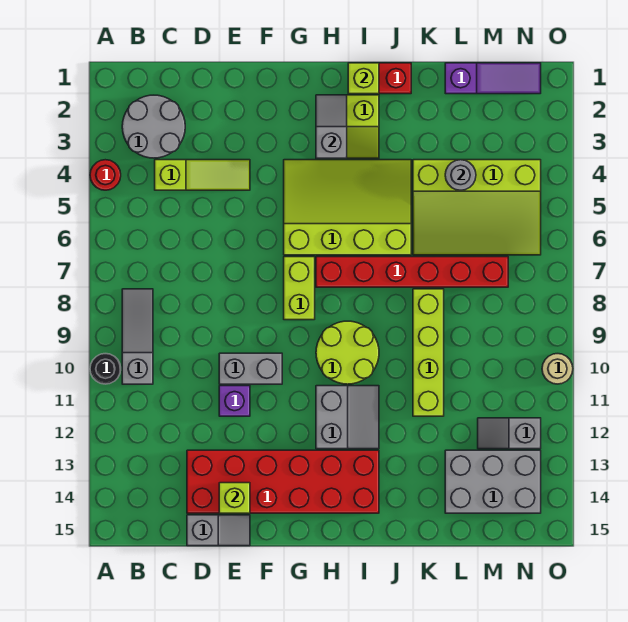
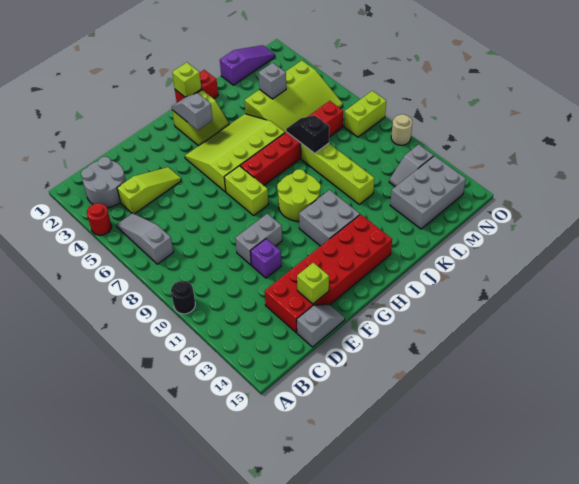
grey 1x3 slope [122,289,153,384] -> grey 1x3 slope moved to [117,213,173,264]
grey 2x2 slope [316,386,379,449] -> grey 2x2 brick [299,190,360,246]
none -> black 1x2 slope [286,115,329,153]
grey 1x1 round brick [445,160,476,190] -> grey 1x1 brick [258,63,286,99]
none -> lime 1x2 brick [344,91,386,137]

